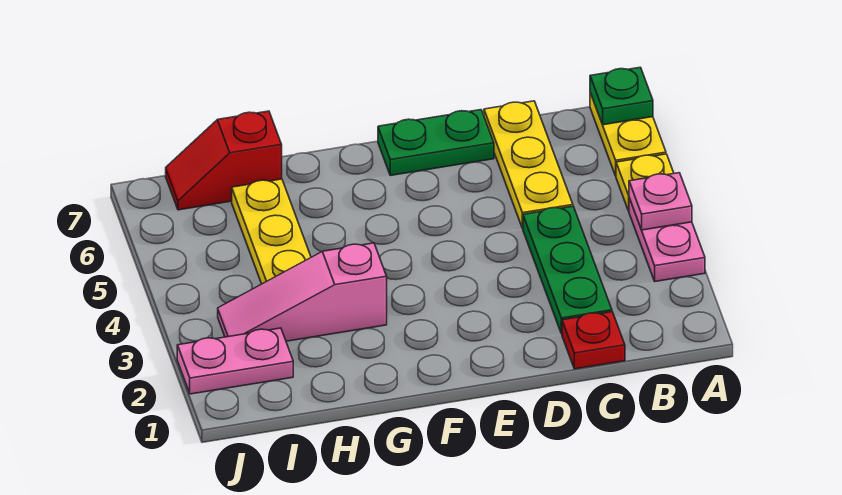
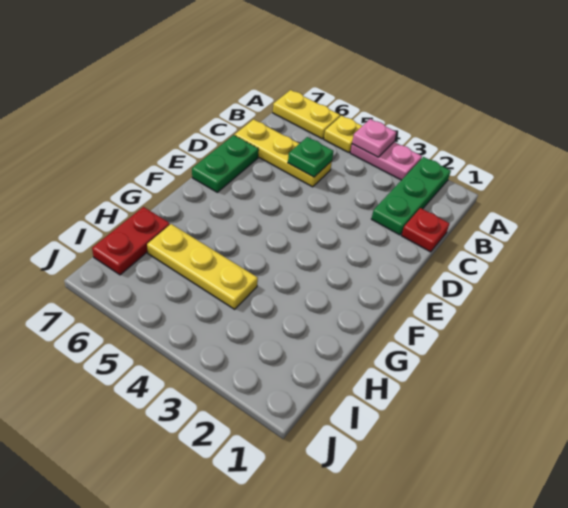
green 1x1 plate [590,67,653,125] -> green 1x1 plate moved to [288,137,334,177]
green 1x3 plate [523,206,612,334] -> green 1x3 plate turned to [372,157,451,235]
pink 1x3 slope [218,243,387,341] -> none
red 1x2 slope [166,111,282,210] -> red 1x2 plate [92,207,170,275]
pink 1x2 plate [177,328,293,394] -> none

